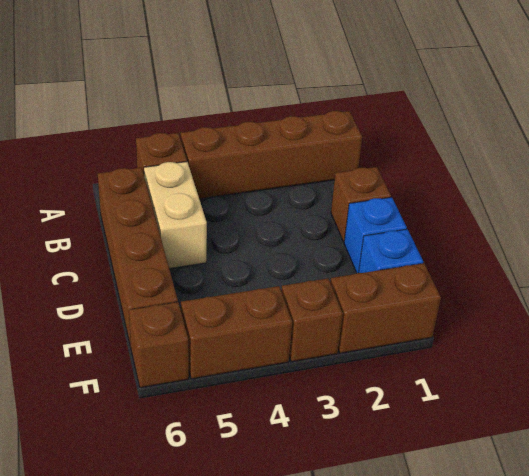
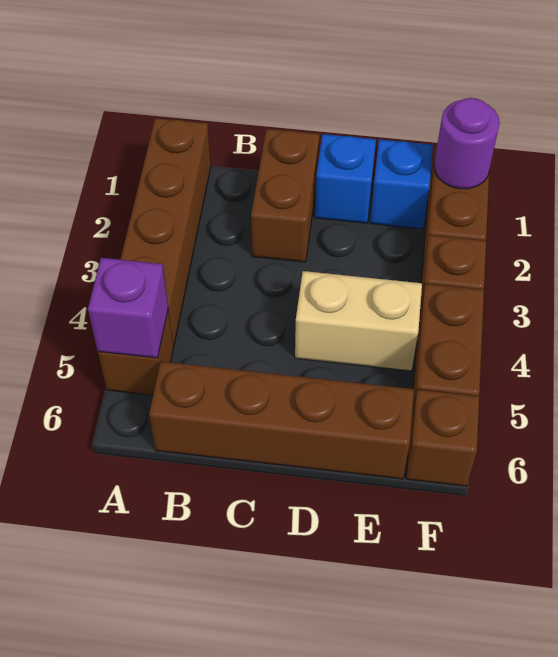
none -> purple 1x1 brick [88,258,168,358]
tan 1x2 brick [144,162,207,268] -> tan 1x2 brick moved to [295,271,422,371]
brown 1x1 brick [331,167,391,242] -> brown 1x2 brick [251,129,320,262]
none -> purple 1x1 round brick [434,98,500,189]

